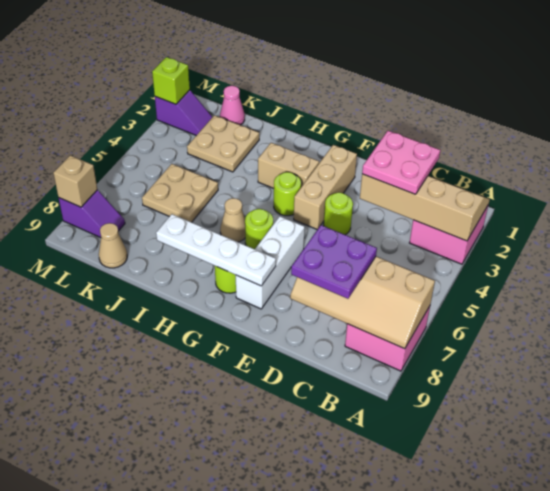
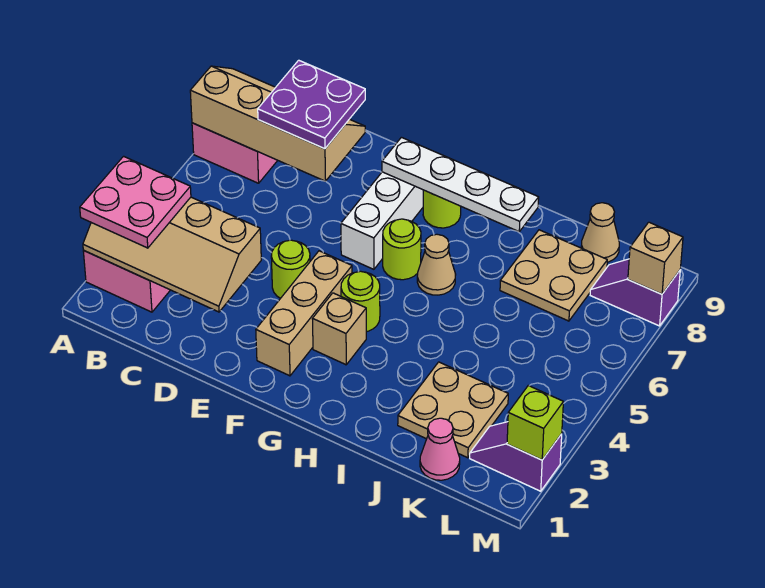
pink 2x2 plate [362,131,440,194] -> pink 2x2 plate moved to [80,156,191,248]
tan 1x2 brick [258,143,319,188] -> tan 1x1 brick [312,293,366,365]
tan 2x2 plate [142,164,218,222] -> tan 2x2 plate moved to [500,230,607,321]

